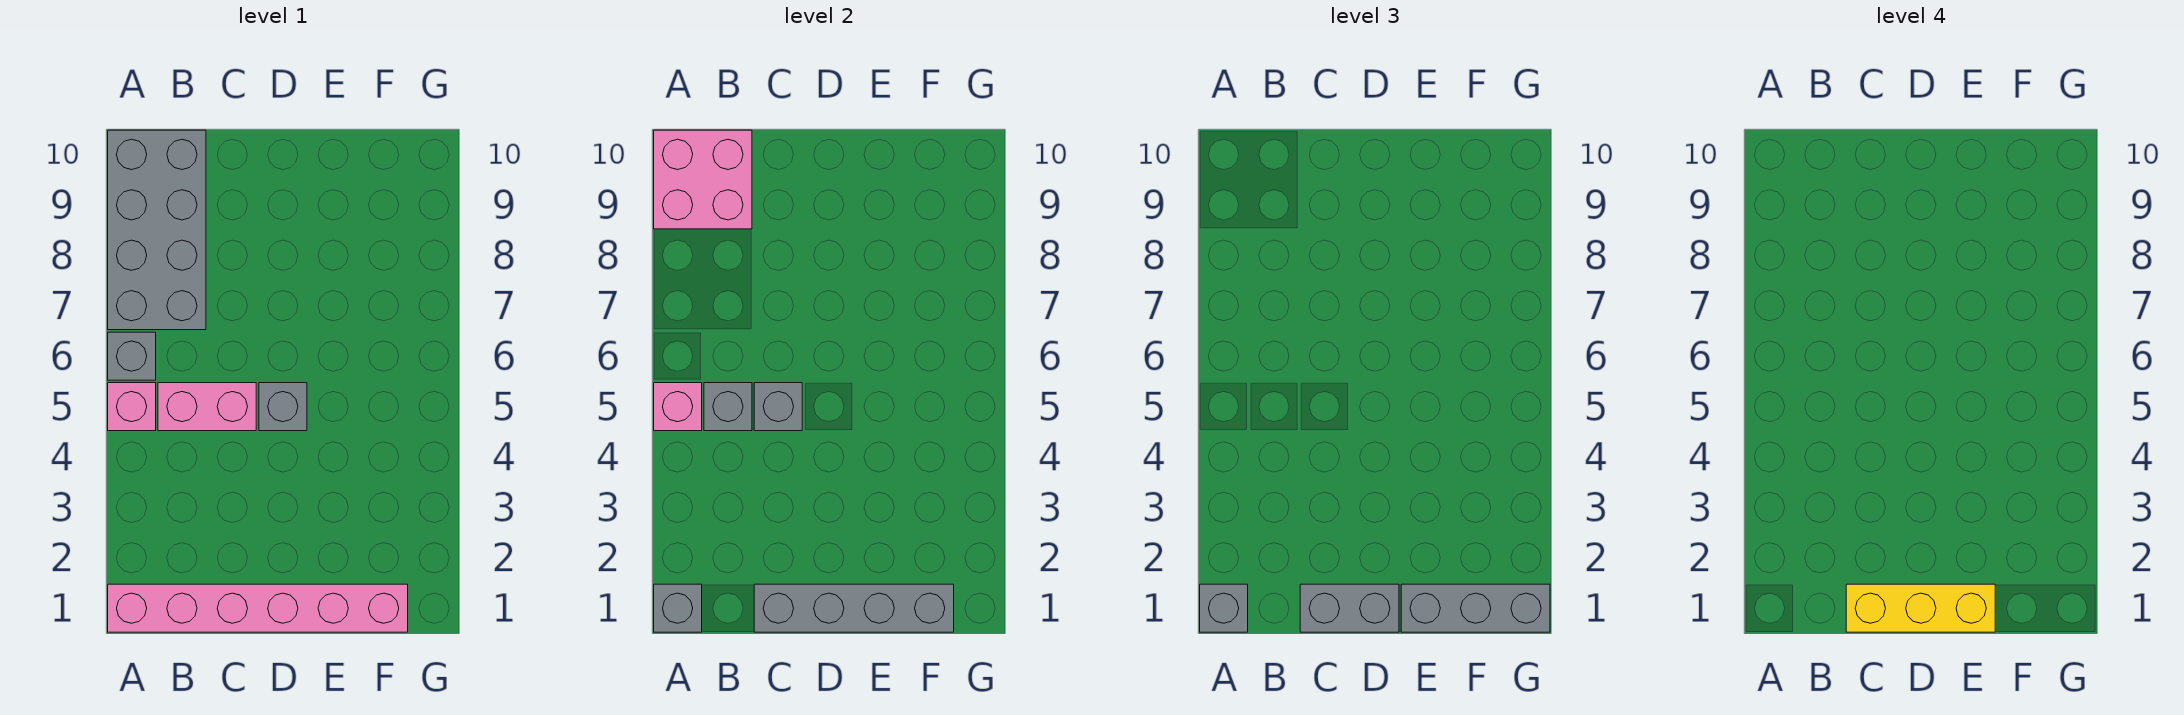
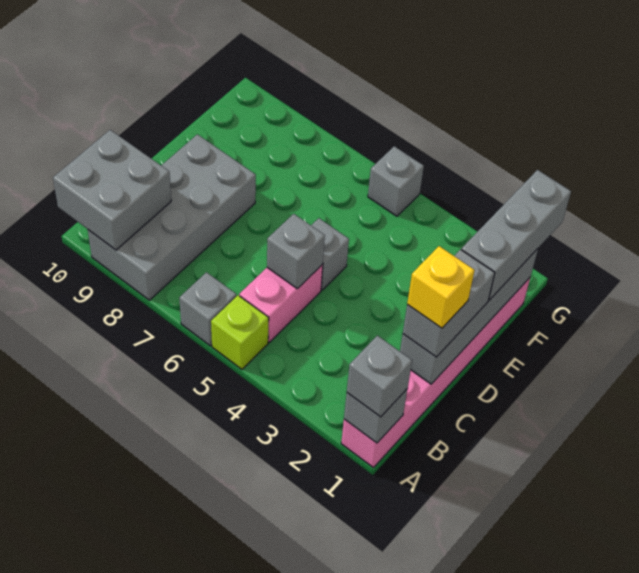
pink 1x1 brick [108,383,156,431] -> lime 1x1 brick [211,295,269,369]
pink 1x1 brick [654,383,702,431] -> none
grey 2x4 brick [108,130,206,330] -> grey 2x4 brick turned to [88,134,256,300]
pink 2x2 brick [654,130,752,229] -> grey 2x2 brick [53,130,171,250]
grey 1x1 brick [704,383,752,431] -> grey 1x1 brick moved to [368,146,424,216]
yellow 1x3 brick [1846,584,1995,632] -> yellow 1x1 brick [407,246,475,328]

